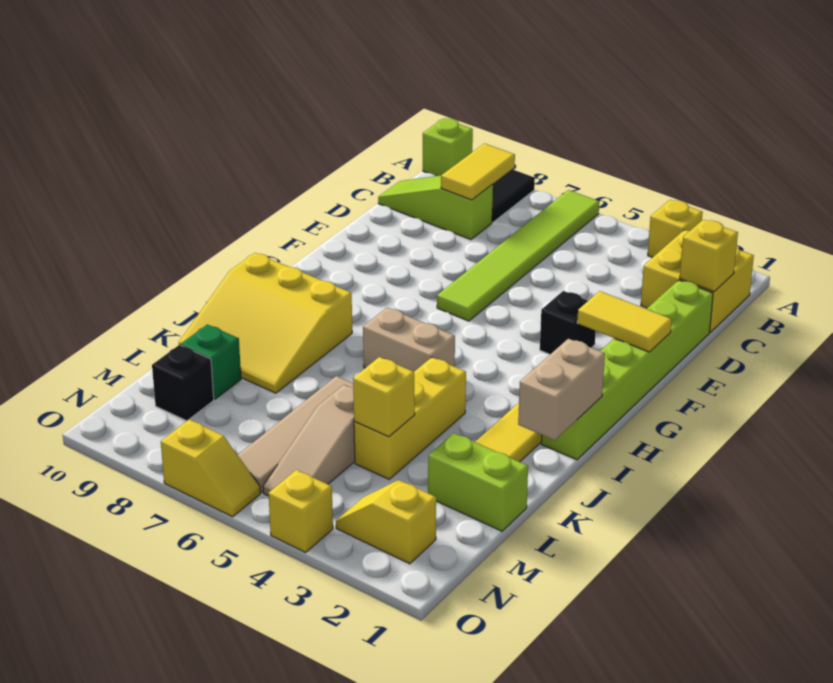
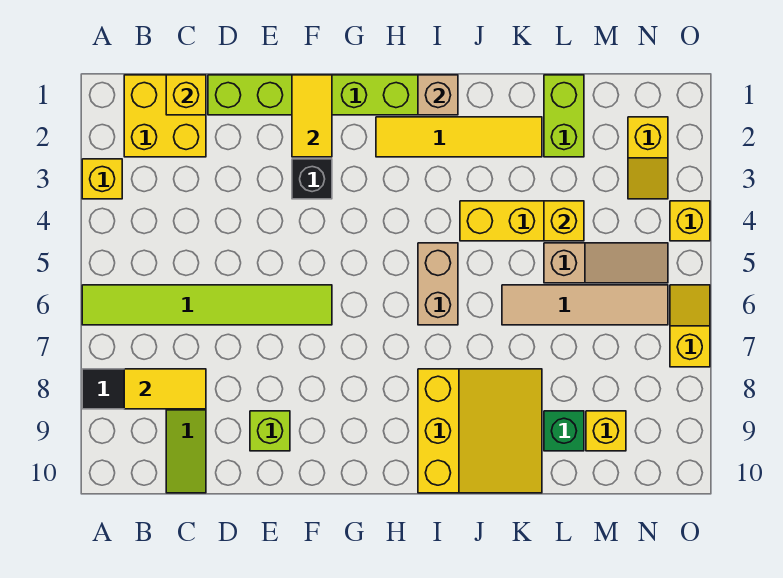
lime 1x1 brick [423,118,473,176] -> lime 1x1 brick moved to [250,411,290,451]
tan 1x2 brick [518,339,605,440] -> tan 1x1 brick [418,75,458,115]
black 1x1 brick [152,345,214,421] -> yellow 1x1 brick [586,411,626,451]

